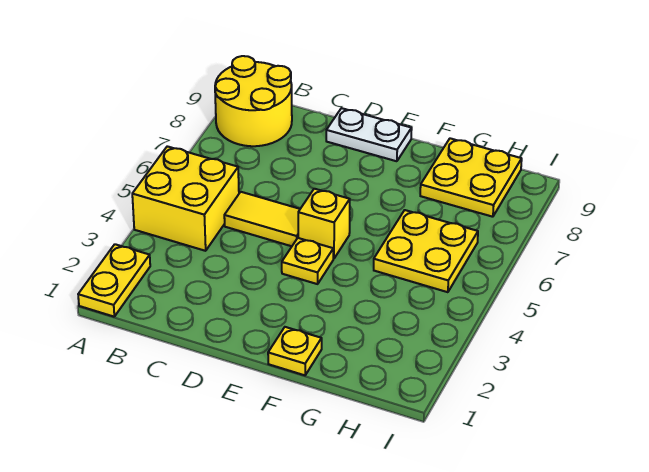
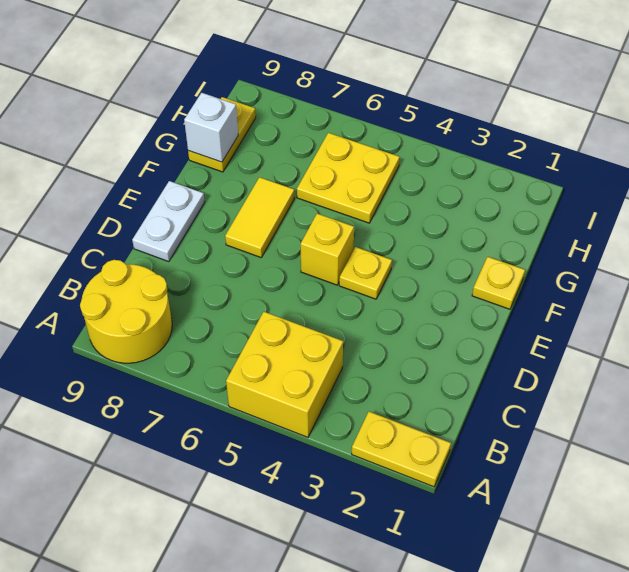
yellow 1x2 tile [224,192,300,246] -> yellow 1x2 tile moved to [225,177,294,257]
yellow 2x2 plate [420,138,522,217] -> yellow 1x2 plate [188,97,256,172]
none -> white 1x1 brick [184,93,238,162]

